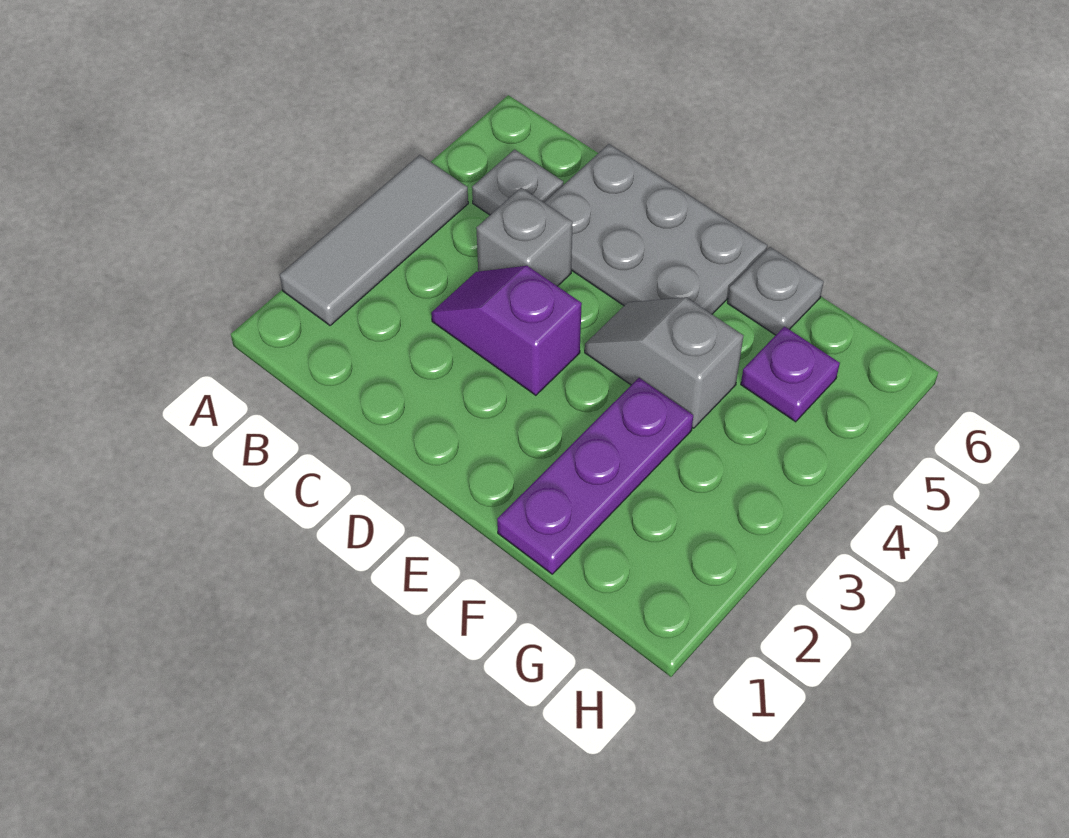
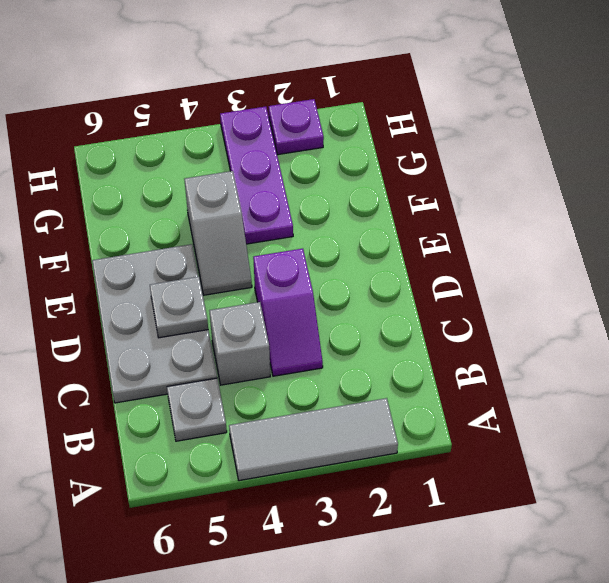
purple 1x3 plate [497,378,693,574] -> purple 1x3 plate turned to [220,107,293,244]
grey 1x1 plate [728,247,824,335] -> grey 1x1 plate moved to [150,277,208,338]
purple 1x1 plate [741,327,840,422] -> purple 1x1 plate moved to [269,99,324,155]

